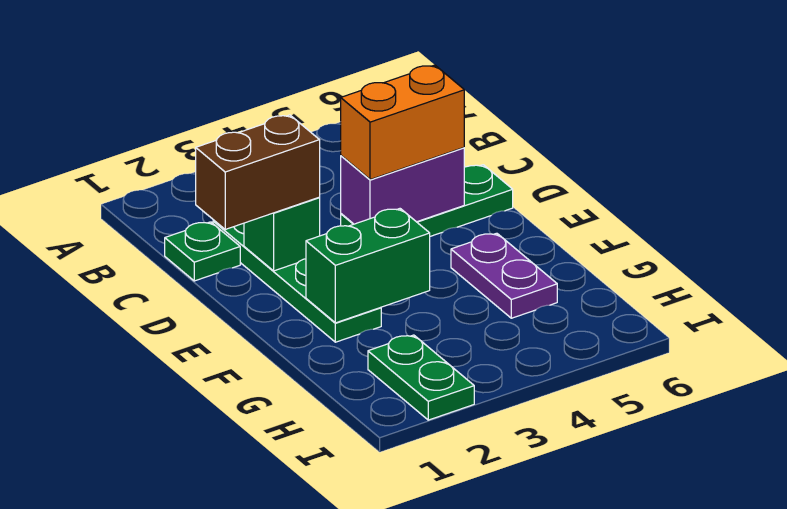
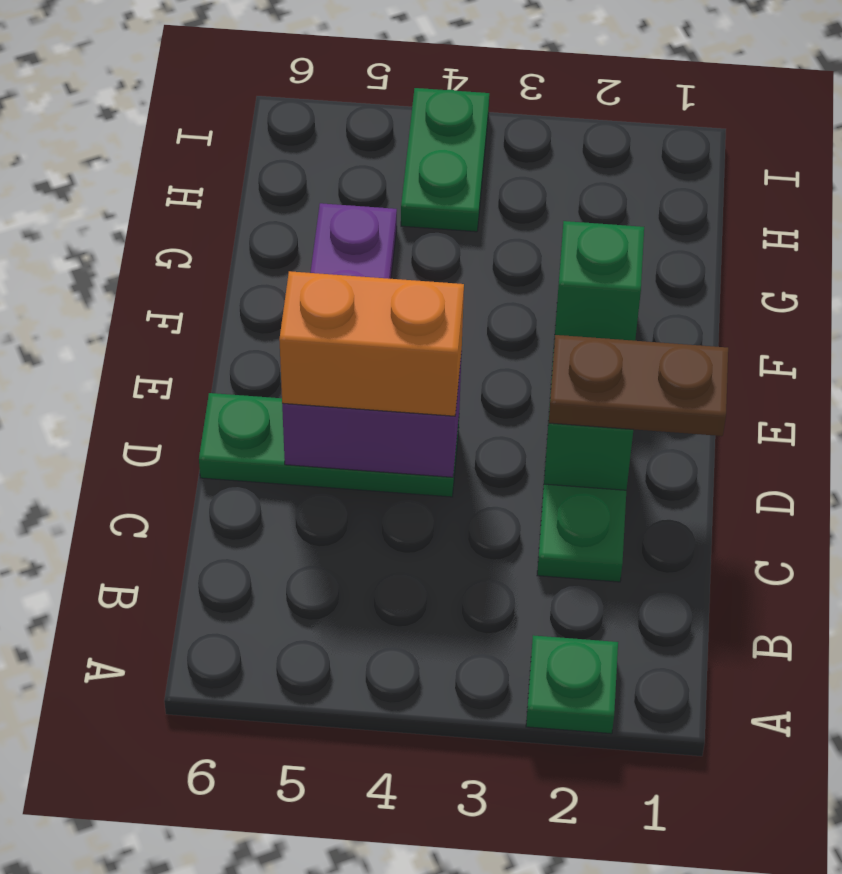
green 1x1 plate [165,222,240,281] -> green 1x1 plate moved to [526,635,618,734]
brown 1x2 brick [196,115,320,229] -> brown 1x2 plate [548,335,728,436]
green 1x2 brick [306,209,430,323] -> green 1x1 brick [554,221,644,343]
green 1x2 plate [368,335,474,420] -> green 1x2 plate moved to [401,88,489,232]

